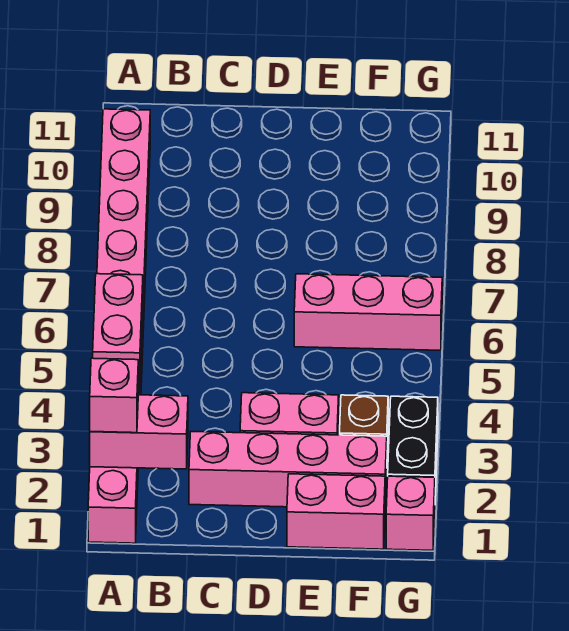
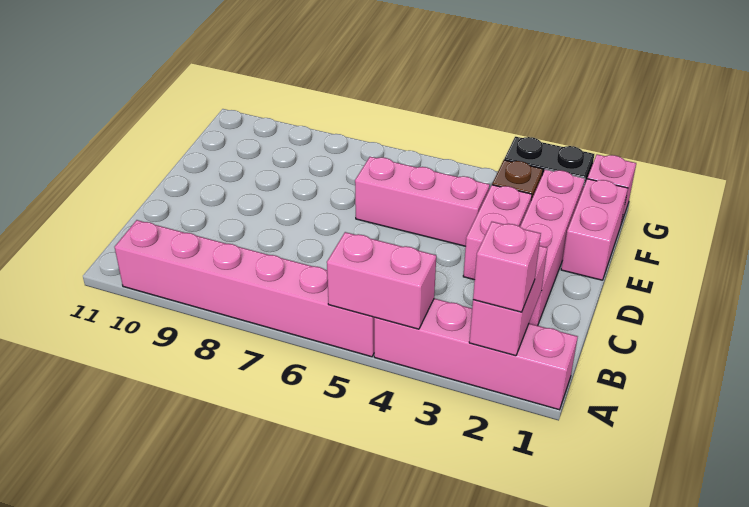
pink 1x3 brick [294,274,442,350] -> pink 1x3 brick turned to [355,157,490,246]

